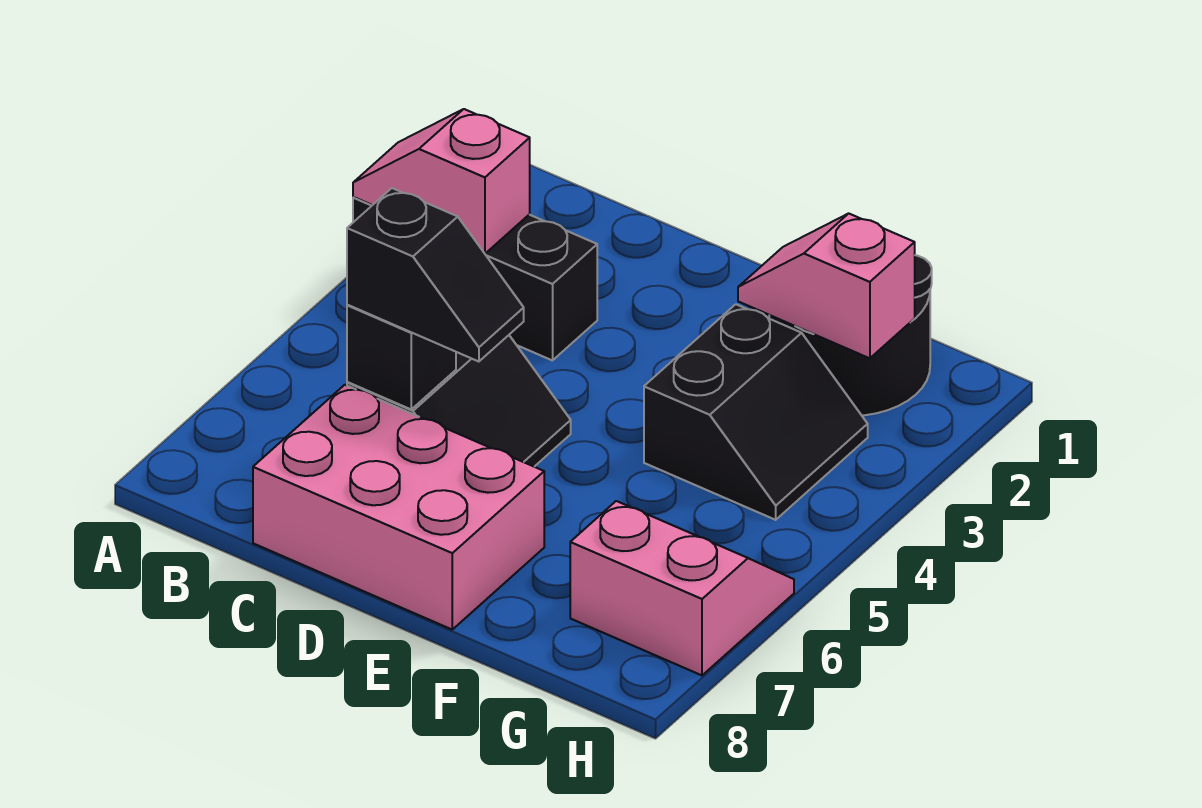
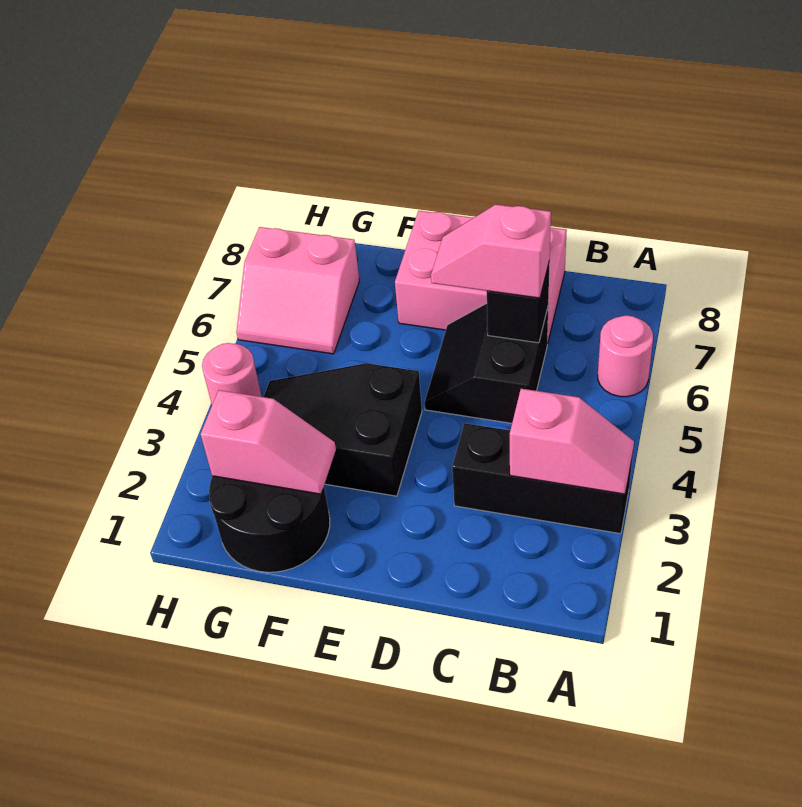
none -> pink 1x1 round brick [598,315,653,397]
black 1x2 slope [347,188,524,362] -> pink 1x2 slope [431,204,551,298]
black 2x2 slope [644,304,868,520] -> black 2x3 slope [264,363,422,496]
none -> pink 1x1 round brick [202,343,262,405]

